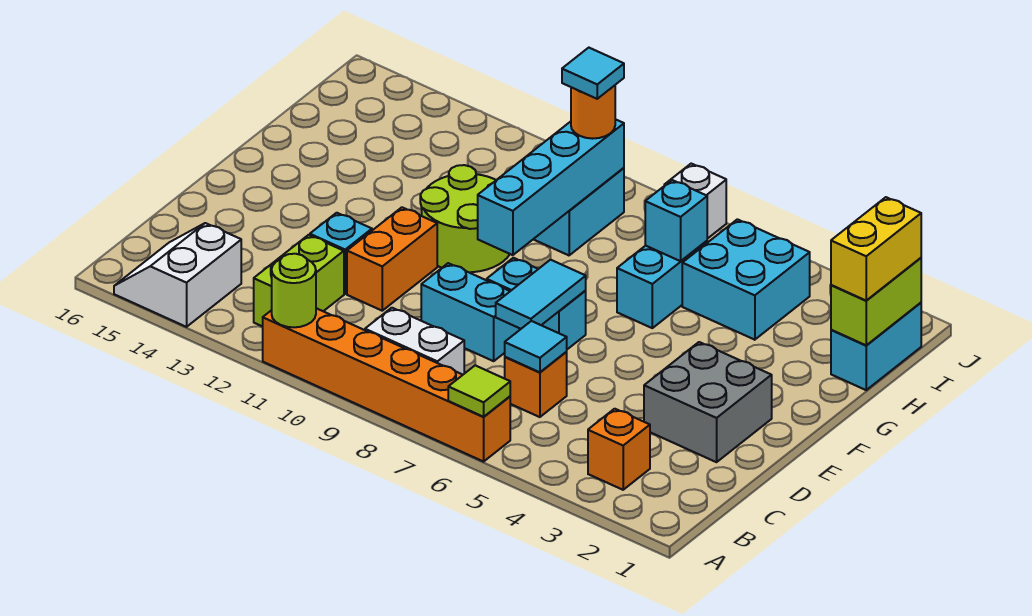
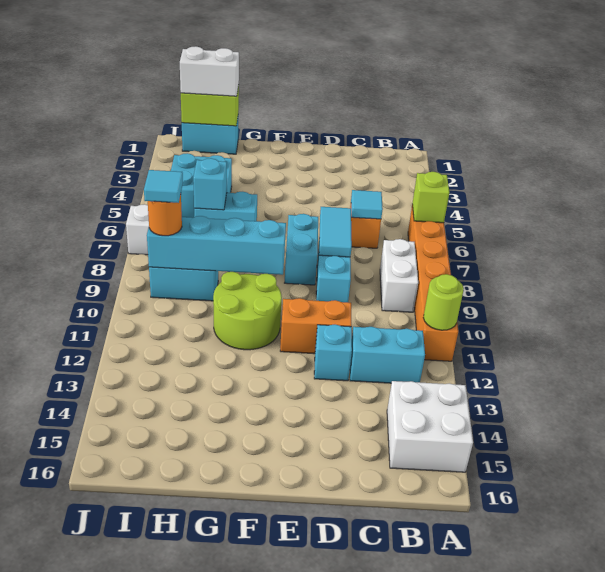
lime 1x1 tile [448,365,510,417] -> lime 1x1 brick [412,172,449,223]
white 2x2 slope [114,223,241,327] -> white 2x2 brick [387,381,473,472]
orange 1x1 brick [588,409,650,490] -> none
lime 1x2 brick [254,235,344,327] -> cyan 1x2 brick [350,327,425,383]
grey 2x2 brick [644,342,772,462] -> none
cyan 1x2 tile [496,260,586,329] -> cyan 1x2 tile turned to [319,207,352,257]
yellow 1x2 brick [831,197,921,301] -> white 1x2 brick [180,46,239,96]

